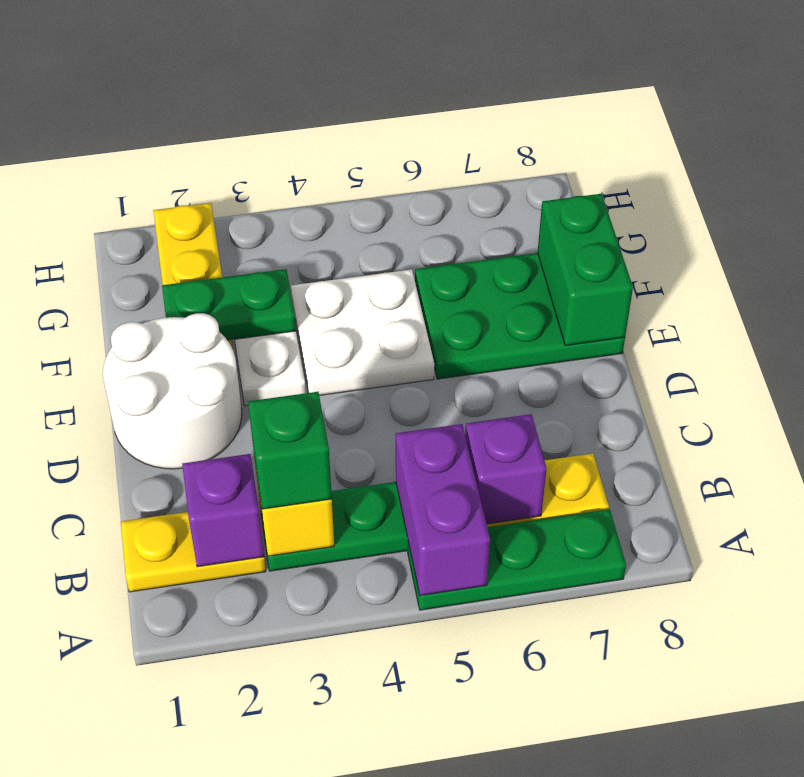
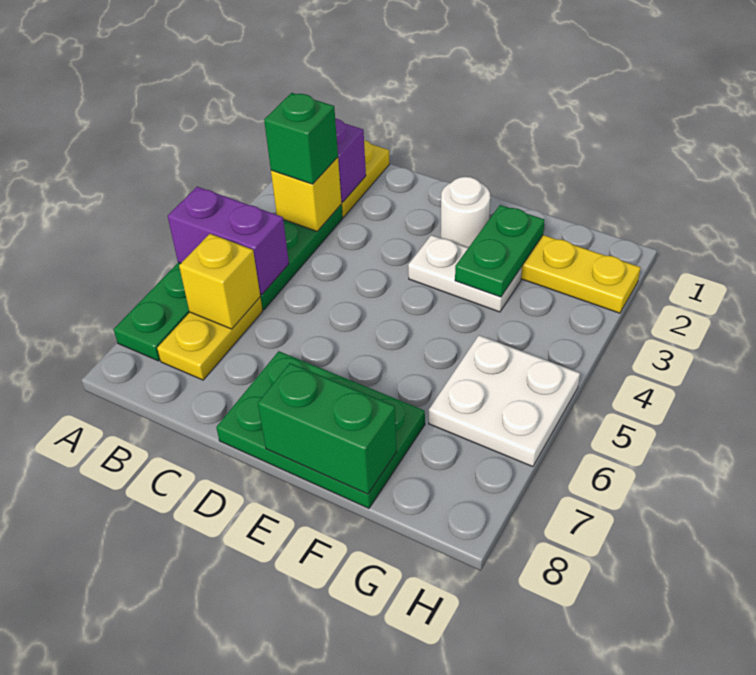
purple 1x1 brick [465,414,547,524] -> yellow 1x1 brick [179,234,260,329]
white 2x2 round brick [103,313,242,469] -> white 1x1 round brick [441,177,490,248]
white 2x2 plate [291,269,434,395] -> white 2x2 plate moved to [429,335,580,467]
green 2x3 plate [415,253,625,379] -> green 2x3 plate turned to [216,351,425,508]

